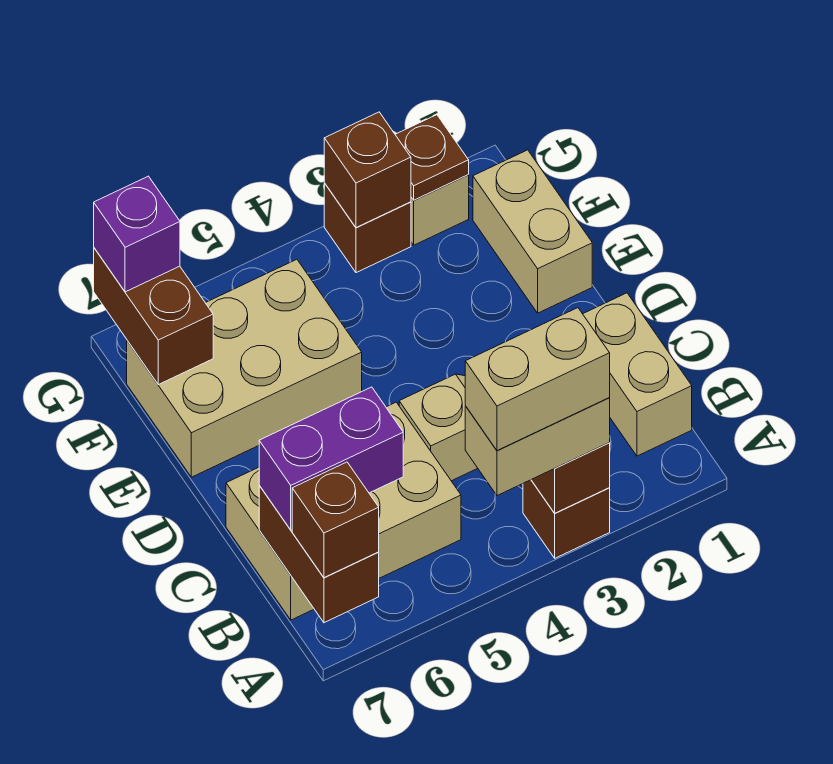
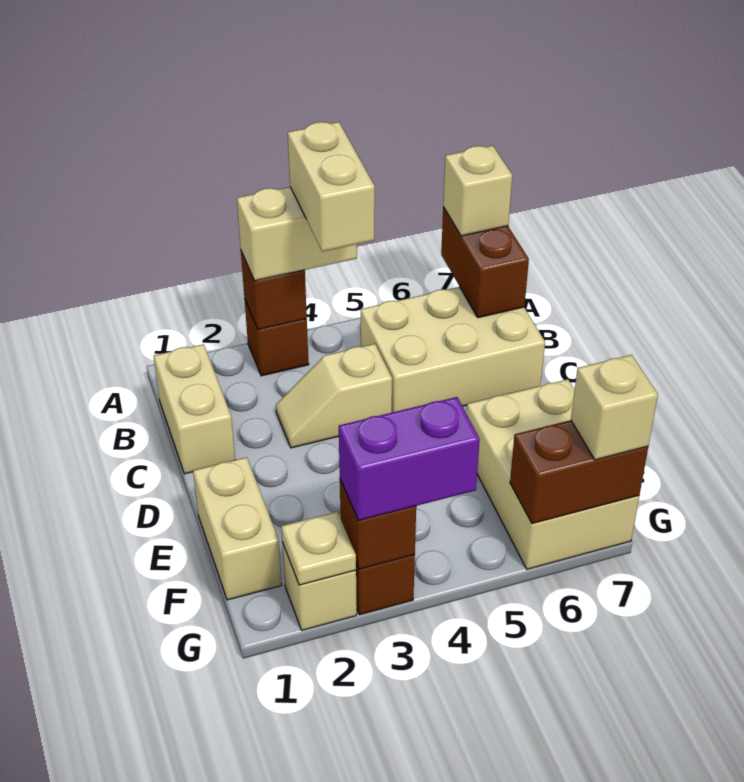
tan 1x2 brick [465,308,610,451] -> tan 1x2 brick turned to [288,122,375,252]
brown 1x1 brick [292,462,379,578] -> tan 1x1 brick [443,146,512,236]
purple 1x2 brick [259,387,403,530] -> purple 1x2 brick moved to [339,397,480,521]
tan 2x3 brick [127,259,362,477] -> tan 2x3 brick turned to [467,379,639,569]
brown 1x2 brick [94,248,213,385] -> brown 1x2 brick turned to [510,420,648,524]
brown 1x1 plate [395,115,469,200] -> tan 1x1 plate [281,512,356,585]
purple 1x1 brick [94,176,180,292] -> tan 1x1 brick [571,355,658,460]

